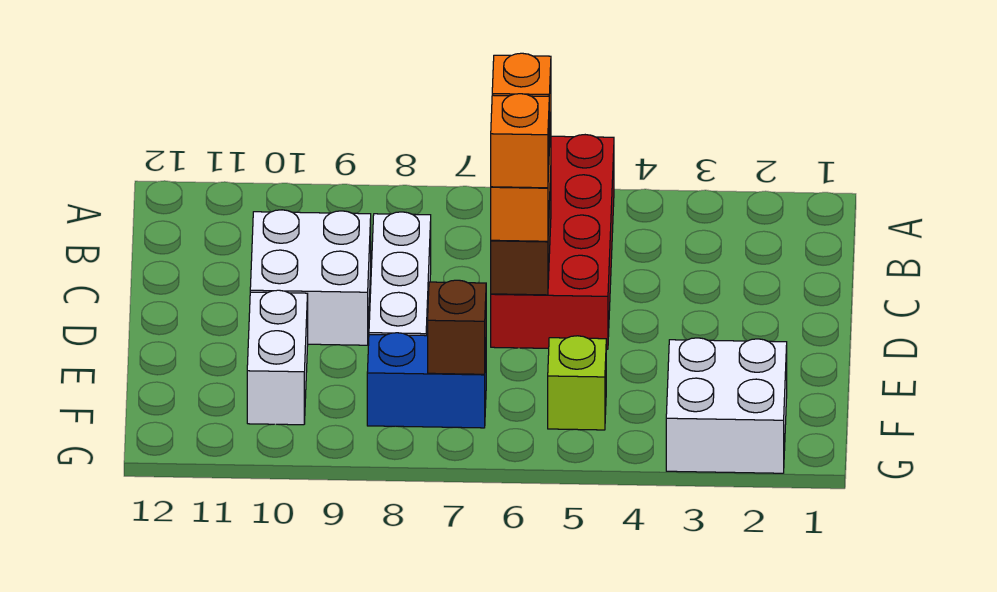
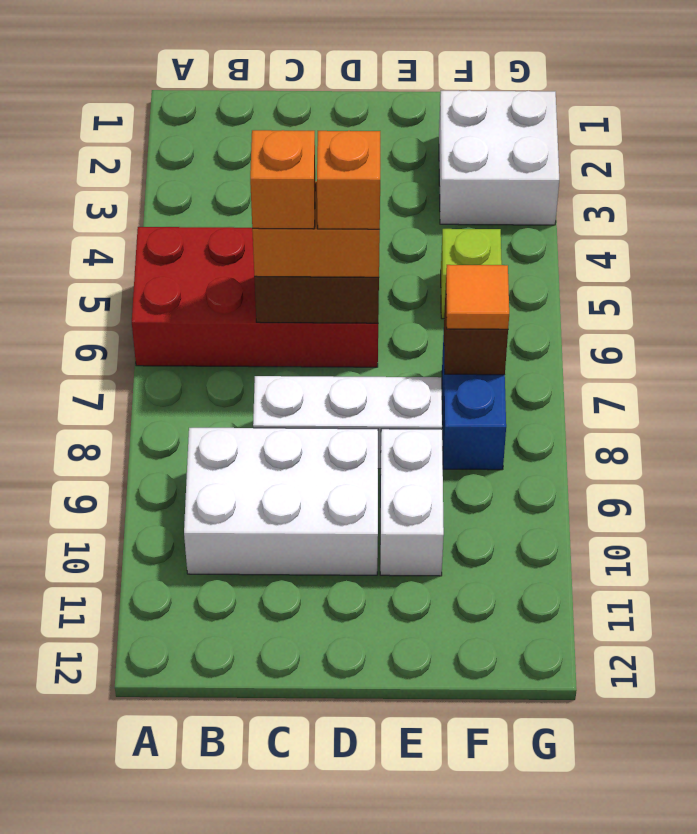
white 2x2 brick [250,210,371,345] -> white 2x3 brick [184,428,378,575]
white 1x2 brick [247,290,308,425] -> white 1x2 brick turned to [380,429,444,576]
none -> orange 1x1 tile [446,265,509,329]

